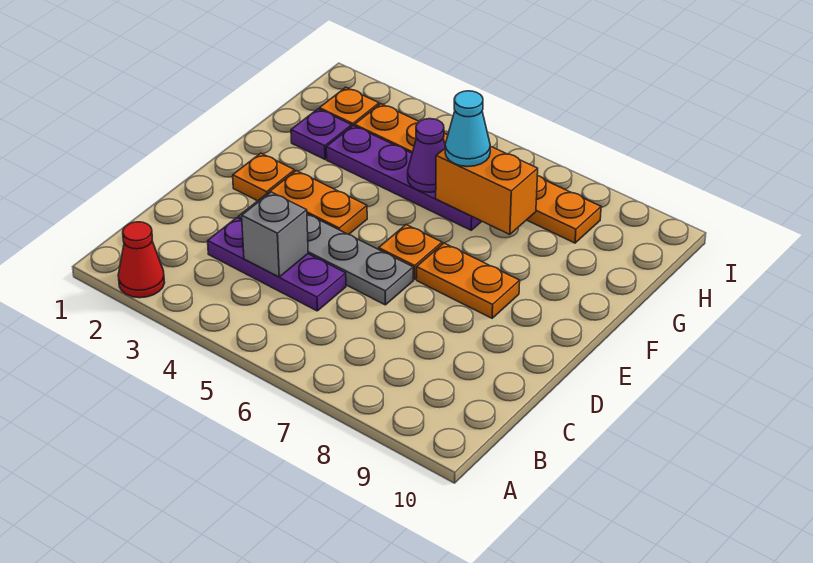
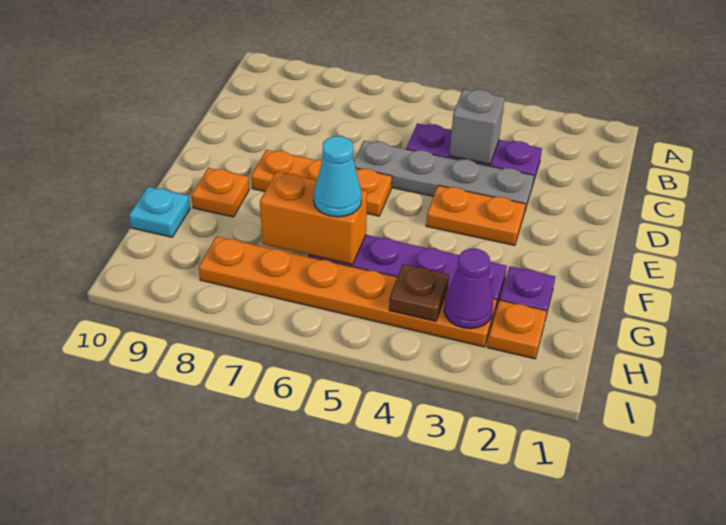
red 1x1 cone [118,222,165,298] -> none
orange 1x1 plate [233,153,295,201] -> orange 1x1 plate moved to [191,168,249,217]
purple 1x1 cone [408,119,445,192] -> purple 1x1 cone moved to [444,249,493,329]
none -> cyan 1x1 plate [129,187,190,237]
none -> brown 1x1 plate [389,264,449,321]

